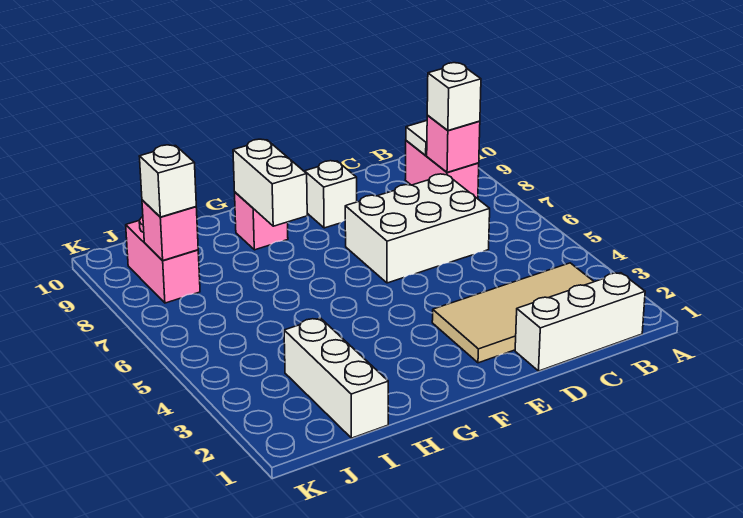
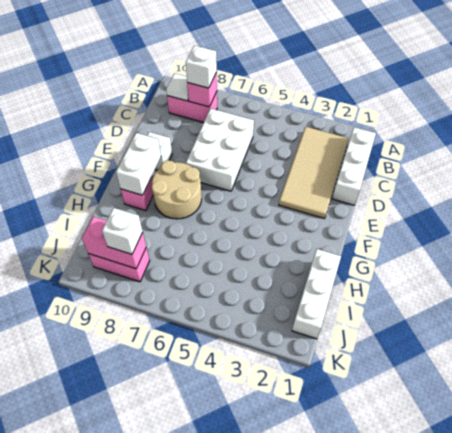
none -> tan 2x2 round brick [152,160,202,219]
white 1x2 brick [233,139,307,226] -> white 1x2 brick turned to [116,133,161,195]
white 1x3 brick [284,318,388,438] -> white 1x3 brick turned to [292,249,341,339]
pink 1x1 brick [142,200,198,261] -> pink 1x2 brick [82,217,146,269]

